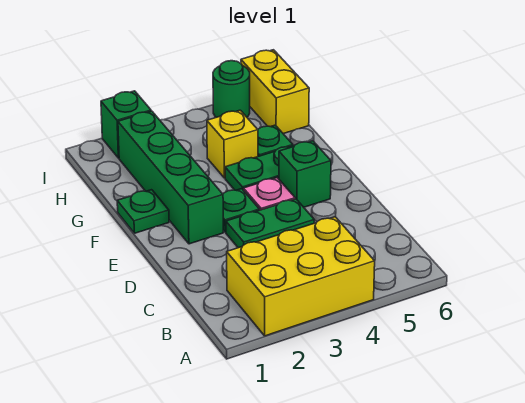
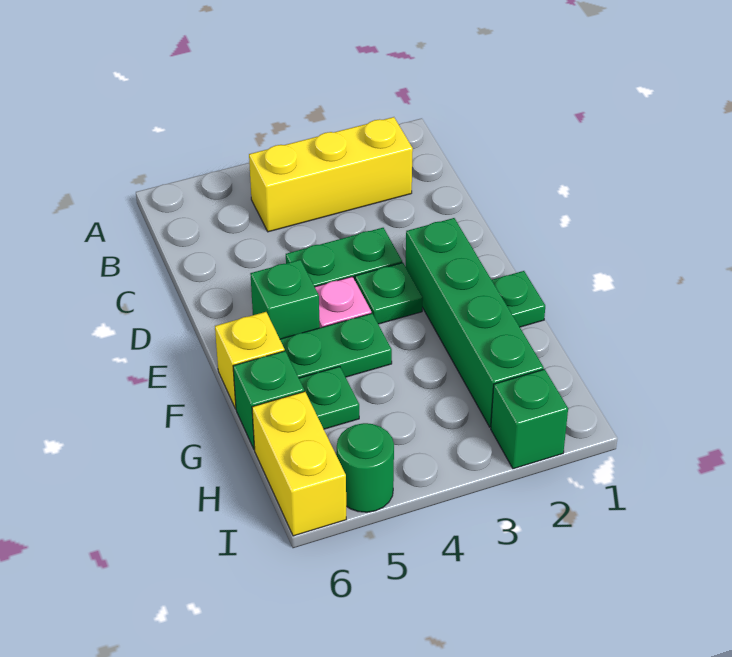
yellow 2x3 brick [227,217,375,336] -> yellow 1x3 brick [249,117,413,232]
yellow 1x1 brick [207,110,258,178] -> yellow 1x1 brick moved to [215,312,285,409]
none -> green 1x1 brick [233,351,304,450]

